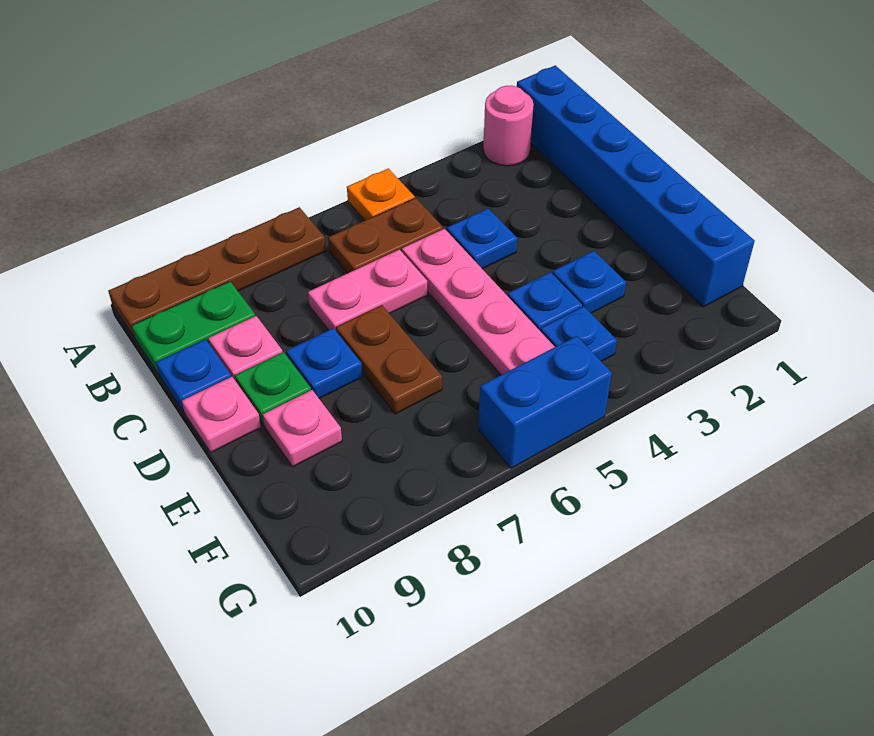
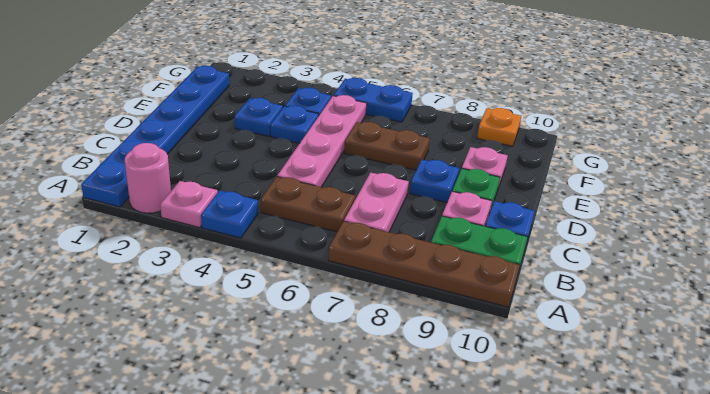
blue 1x6 brick [517,65,755,307] -> blue 1x6 plate [81,66,229,207]
orange 1x1 plate [347,168,415,220] -> orange 1x1 plate moved to [477,108,521,146]
blue 1x1 plate [447,208,517,269] -> blue 1x1 plate moved to [201,191,258,238]
pink 1x2 plate [308,250,428,330] -> pink 1x2 plate turned to [344,173,409,232]
brown 1x2 plate [336,305,442,414] -> brown 1x2 plate turned to [344,121,430,170]
pink 1x1 plate [182,377,261,452] -> pink 1x1 plate moved to [160,181,218,227]
blue 1x2 brick [478,336,612,468] -> blue 1x2 plate [334,78,413,122]

